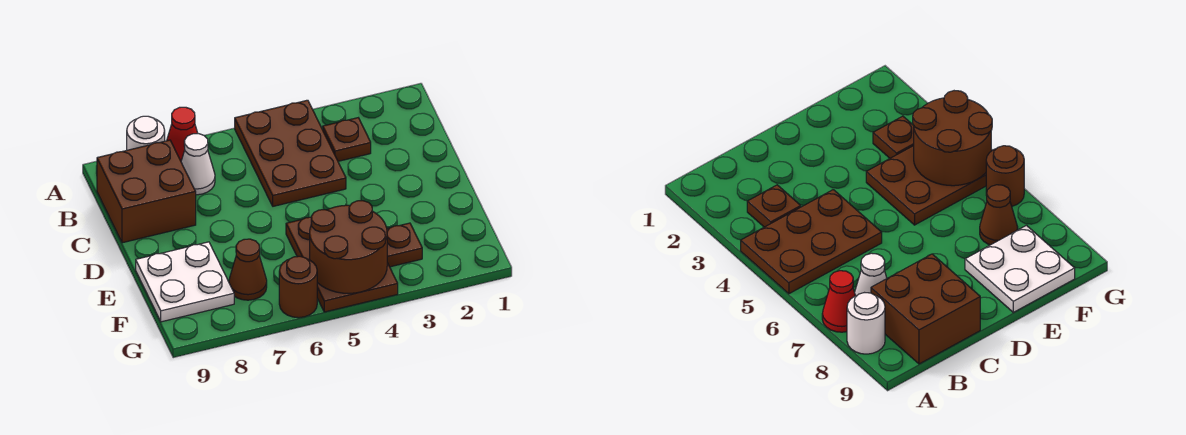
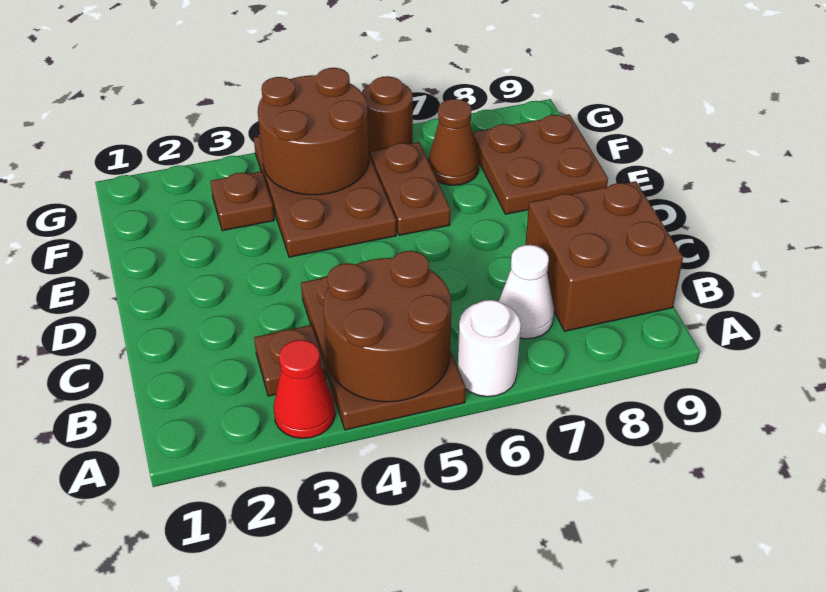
none -> brown 2x2 round brick [324,251,451,402]
red 1x1 cone [167,107,198,161] -> red 1x1 cone moved to [274,340,335,438]
white 1x1 round brick [127,116,165,150] -> white 1x1 round brick moved to [458,300,521,397]
none -> brown 1x2 plate [370,142,450,235]
white 2x2 plate [136,242,234,322] -> brown 2x2 plate [473,114,608,214]

